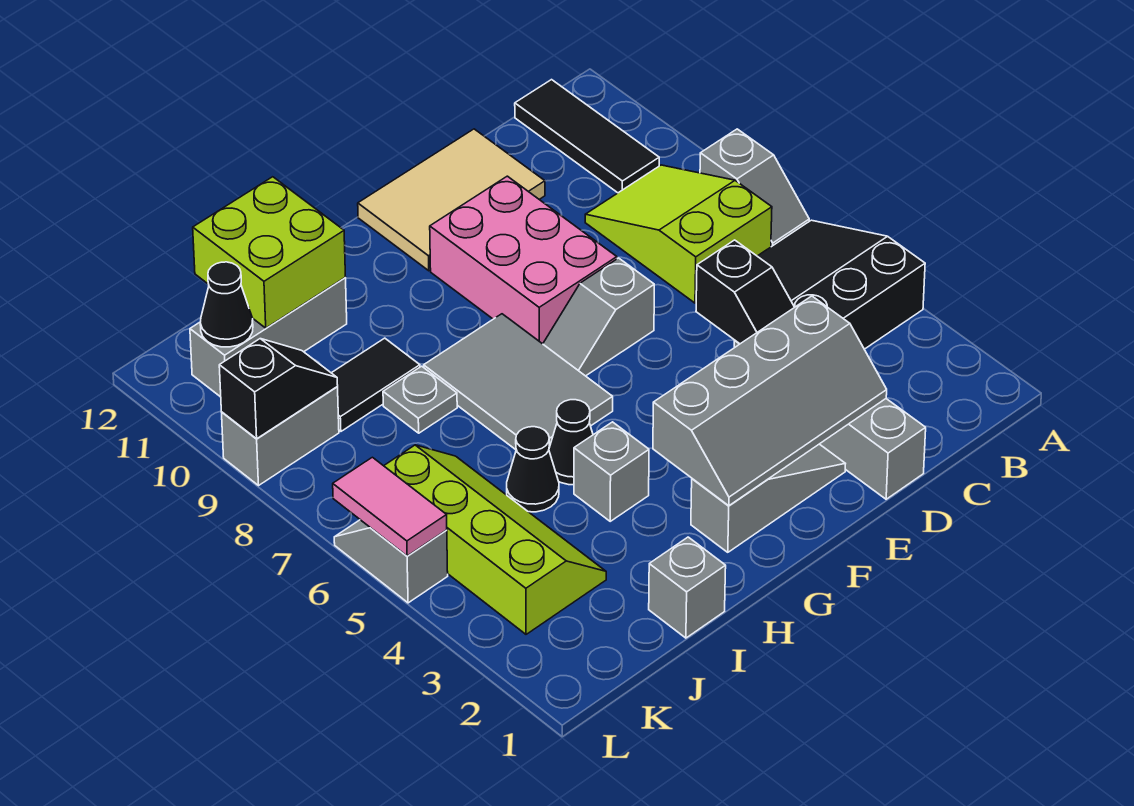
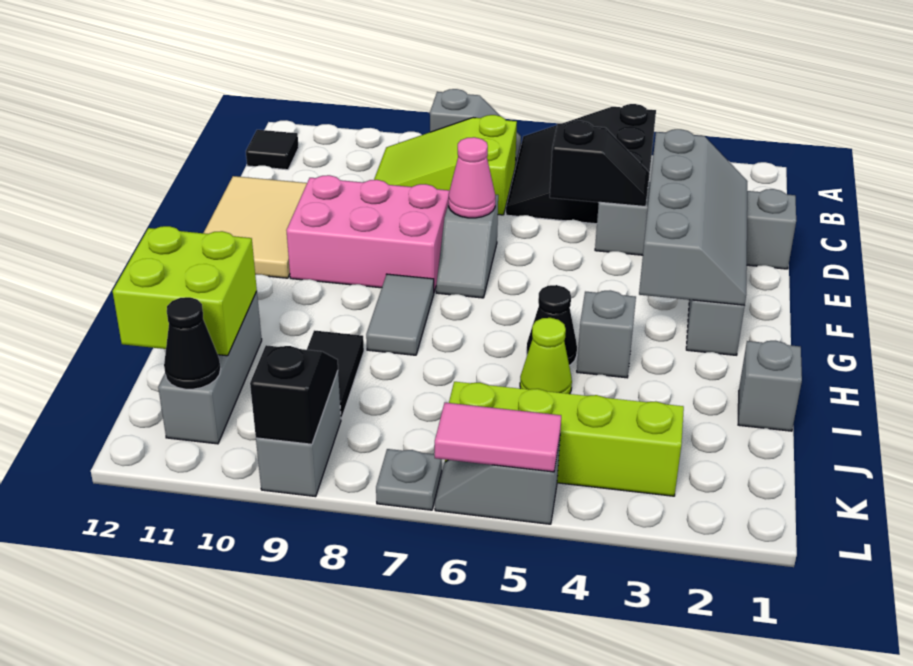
black 1x3 tile [515,80,659,193] -> black 1x1 tile [246,130,299,170]
none -> pink 1x1 cone [449,137,495,218]
grey 2x3 tile [424,314,613,450] -> grey 1x2 tile [366,274,434,355]
black 1x1 cone [507,427,559,512] -> lime 1x1 cone [520,318,572,394]
grey 1x1 plate [383,366,457,433] -> grey 1x1 plate moved to [376,449,442,510]

